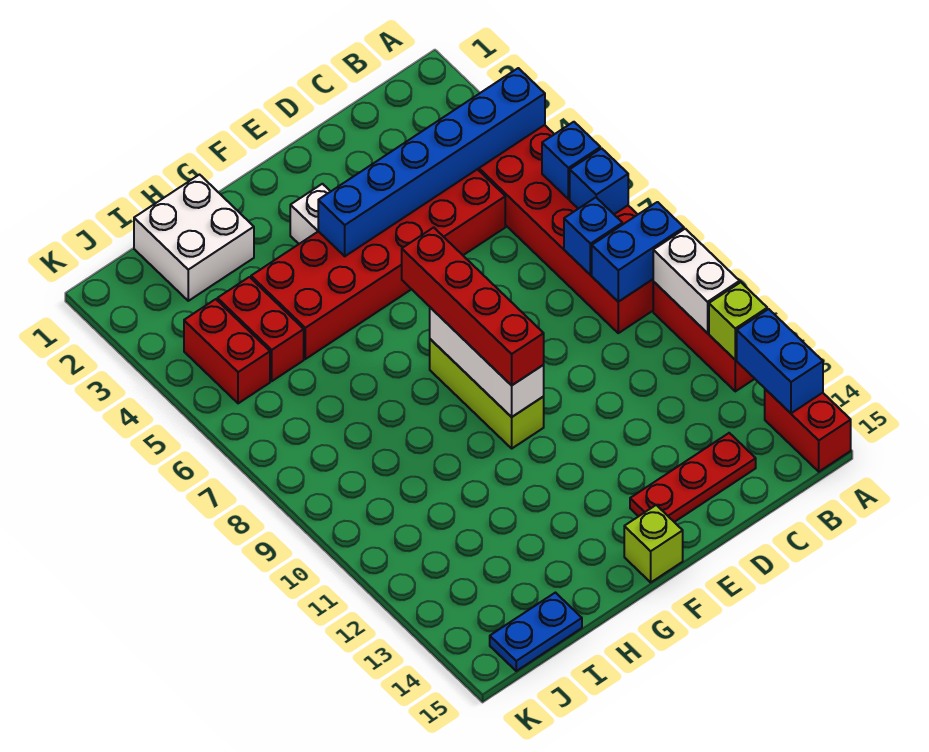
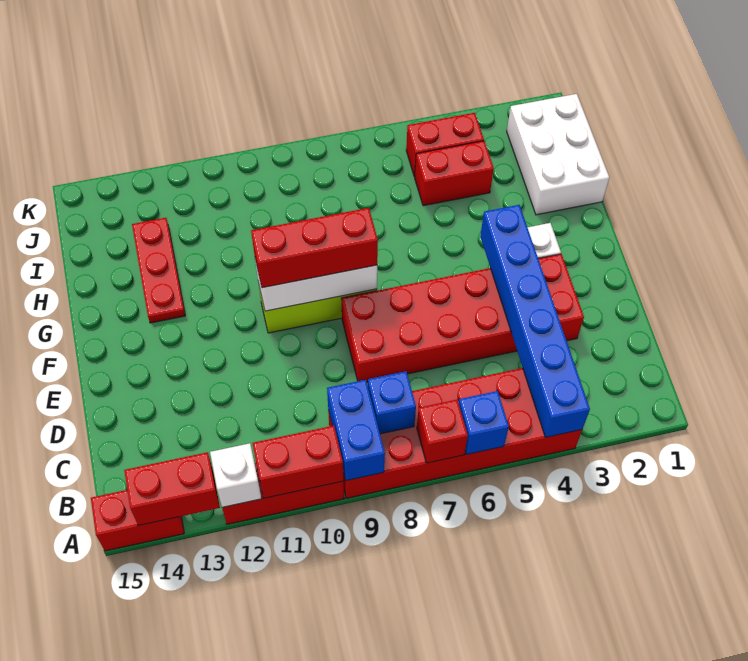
blue 1x1 brick [570,148,628,214] -> red 1x1 brick [417,400,468,463]
white 1x2 brick [653,229,740,333] -> red 1x2 brick [252,426,344,498]
lime 1x1 brick [709,282,767,360] -> white 1x1 brick [210,443,261,507]
blue 1x2 brick [736,309,823,413] -> red 1x2 brick [124,452,220,526]
red 2x6 brick [251,169,505,359] -> red 2x6 brick turned to [341,254,584,382]
red 1x3 plate [630,433,756,522] -> red 1x3 plate moved to [132,218,185,323]
red 1x4 brick [402,227,544,385] -> red 1x3 brick [251,208,378,288]
lime 1x1 brick [624,505,683,582] -> none
white 2x2 brick [134,175,254,301] -> white 2x3 brick [507,94,609,215]
blue 1x2 plate [490,593,582,671] -> none

